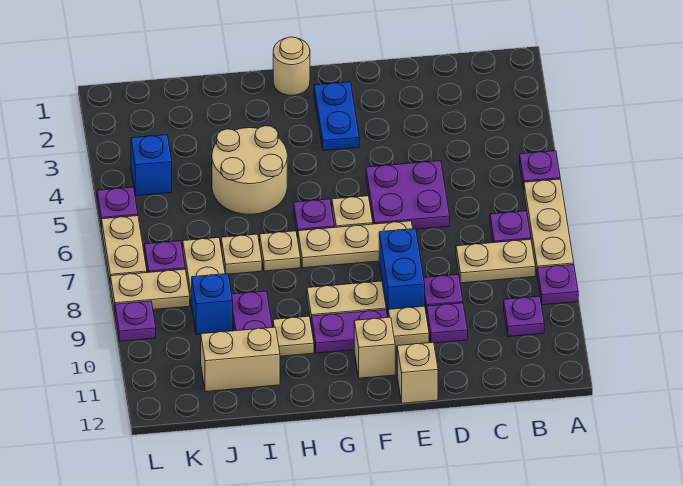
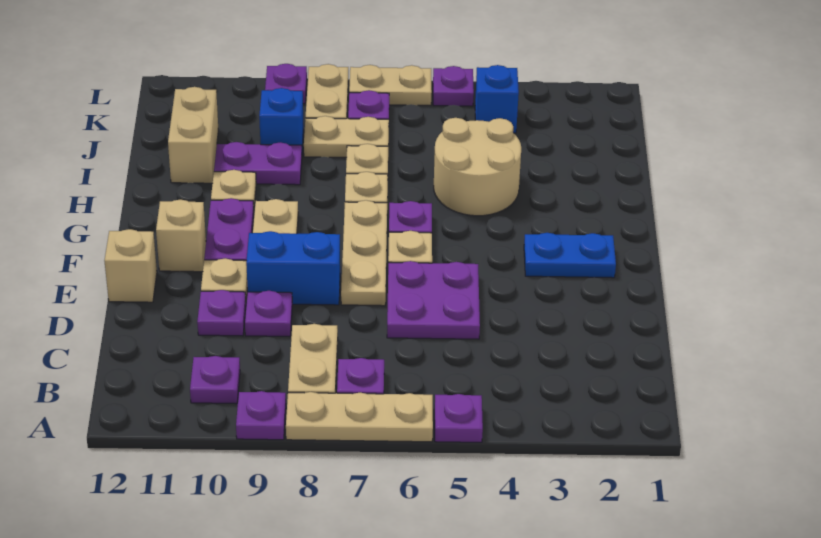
tan 1x1 round brick [273,37,310,95] -> none

